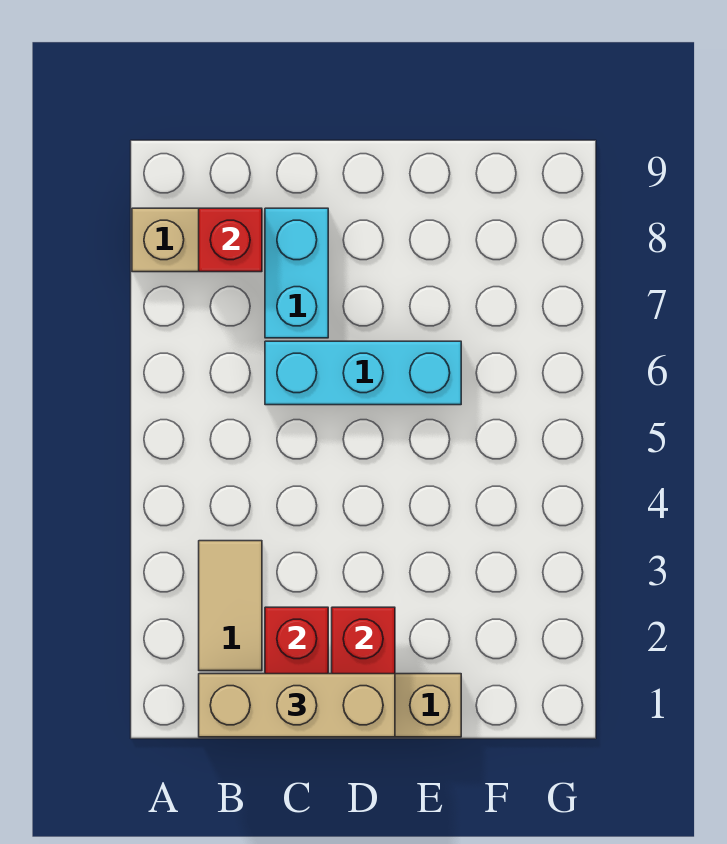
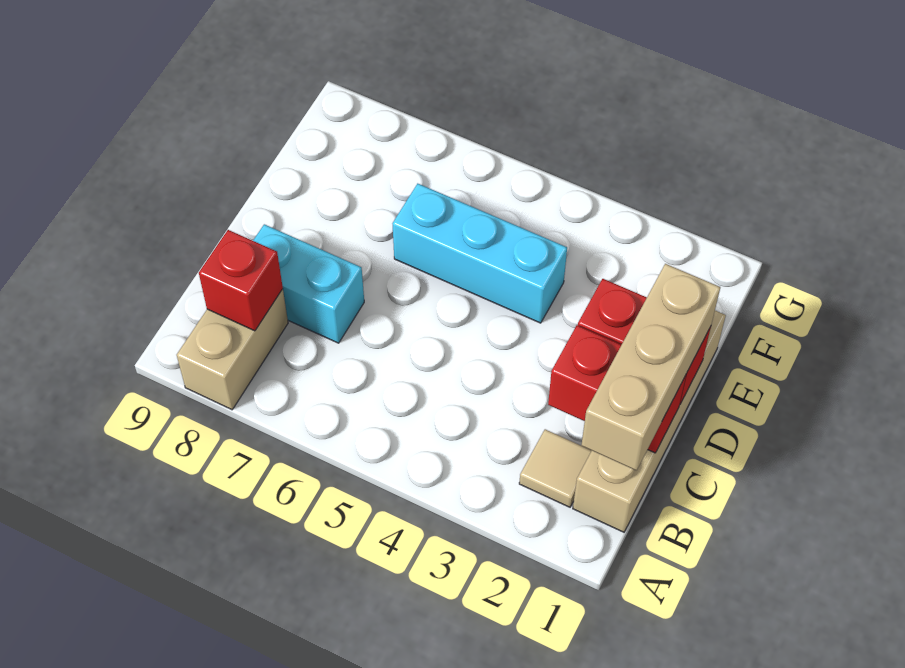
tan 1x2 tile [199,541,262,671] -> tan 1x1 tile [519,429,592,507]
cyan 1x3 brick [265,341,461,405] -> cyan 1x3 brick turned to [392,184,567,323]

